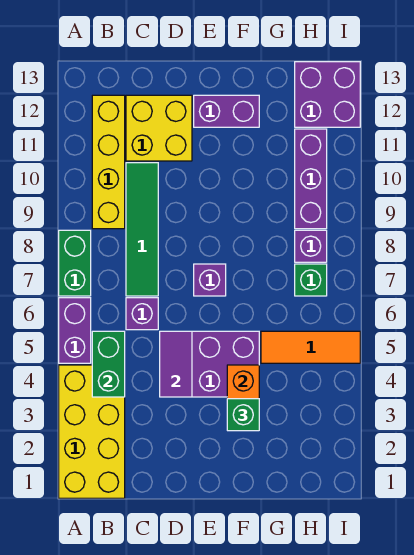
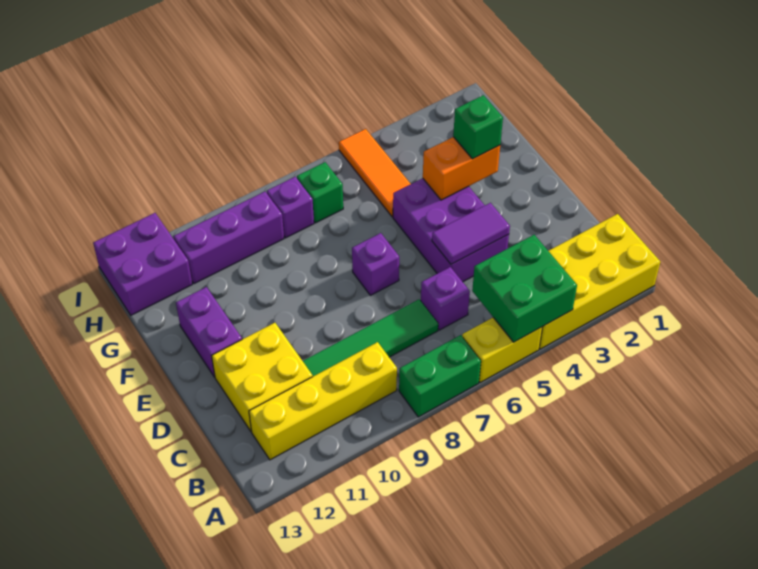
purple 1x2 brick [59,298,91,363] -> yellow 1x2 brick [462,318,542,382]
green 1x2 brick [92,331,125,397] -> green 2x2 brick [472,235,577,342]

